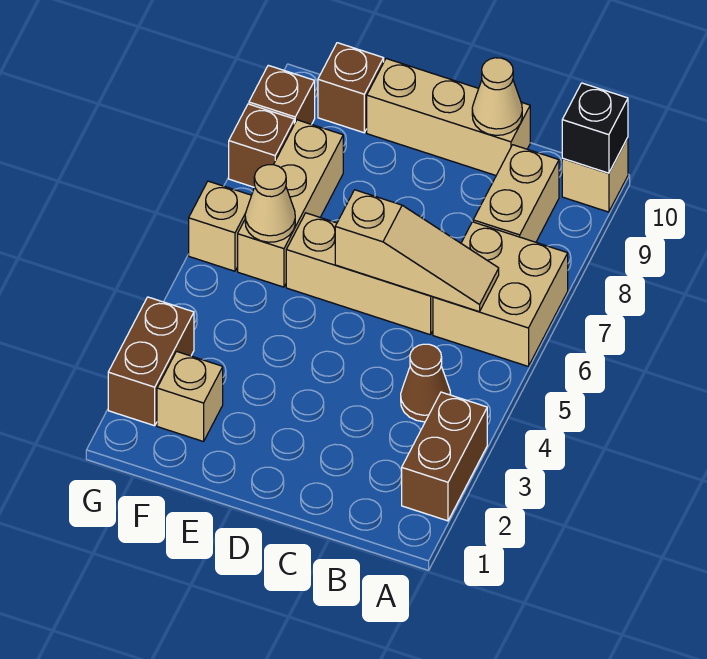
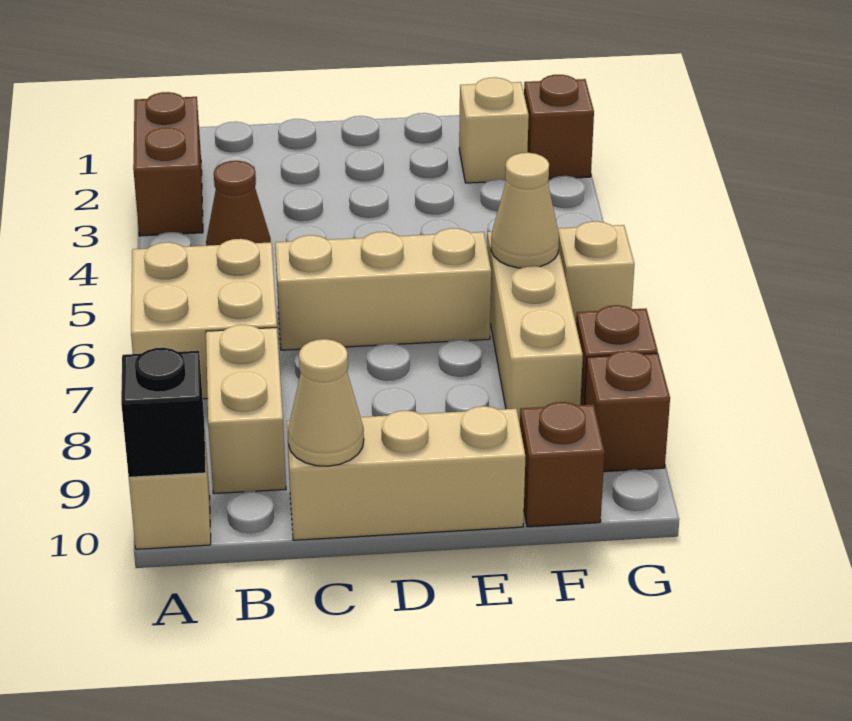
tan 1x3 slope [335,190,499,312] -> none
brown 1x2 brick [108,297,194,426] -> brown 1x1 brick [524,75,594,179]

